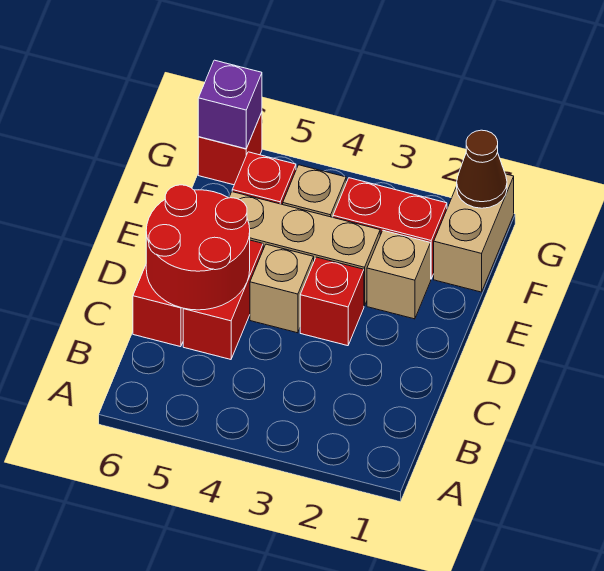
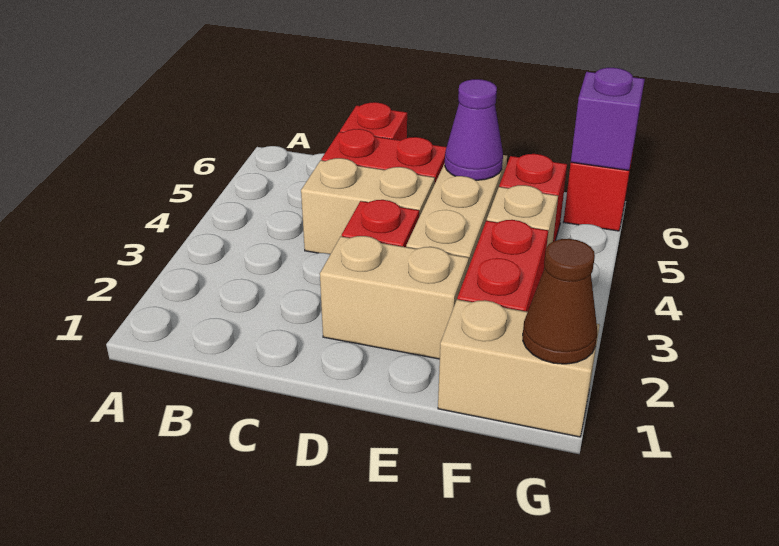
red 2x2 round brick [146,185,250,310] -> none
tan 1x1 brick [250,244,314,333] -> tan 1x2 brick [301,158,435,254]
tan 1x1 brick [367,230,431,319] -> tan 1x2 brick [320,236,469,359]
none -> purple 1x1 cone [445,79,503,180]

